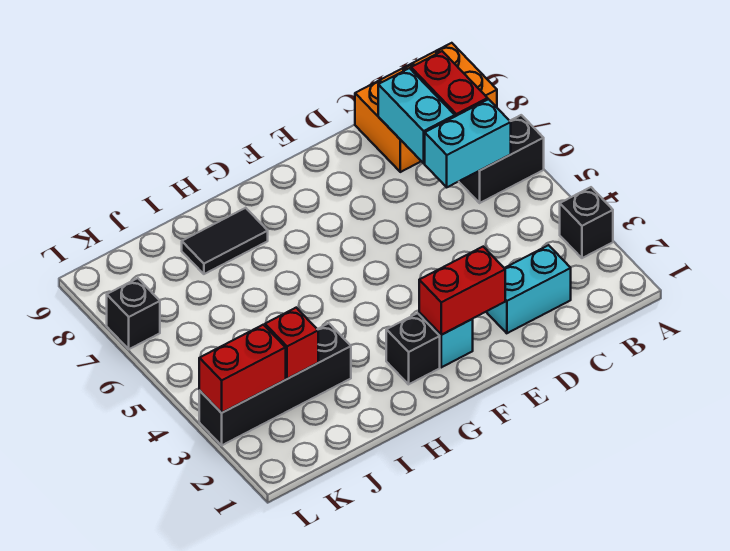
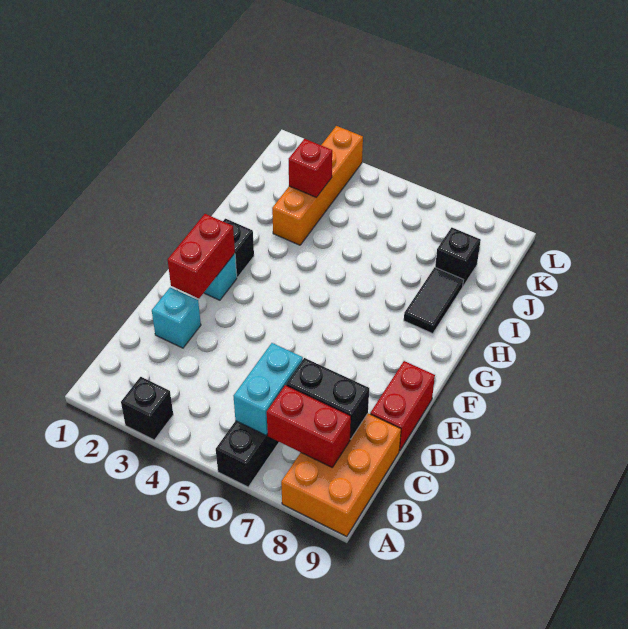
cyan 1x2 brick [486,245,571,333] -> cyan 1x1 brick [152,287,201,348]
cyan 1x2 brick [378,68,455,163] -> black 1x2 brick [286,358,369,439]
black 1x4 brick [199,323,351,445] -> orange 1x4 brick [272,126,363,245]
red 1x2 brick [199,325,286,413] -> red 1x2 brick moved to [370,361,435,451]
black 1x1 brick [107,278,160,349] -> black 1x1 brick moved to [435,228,481,286]

